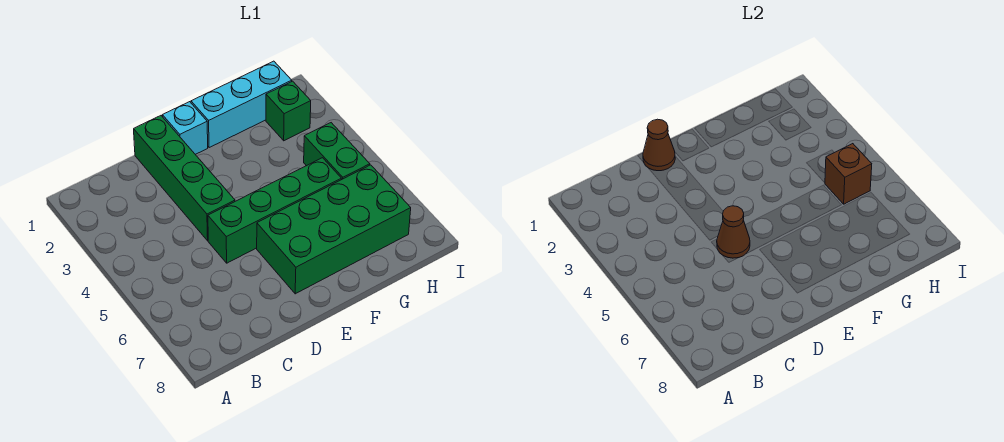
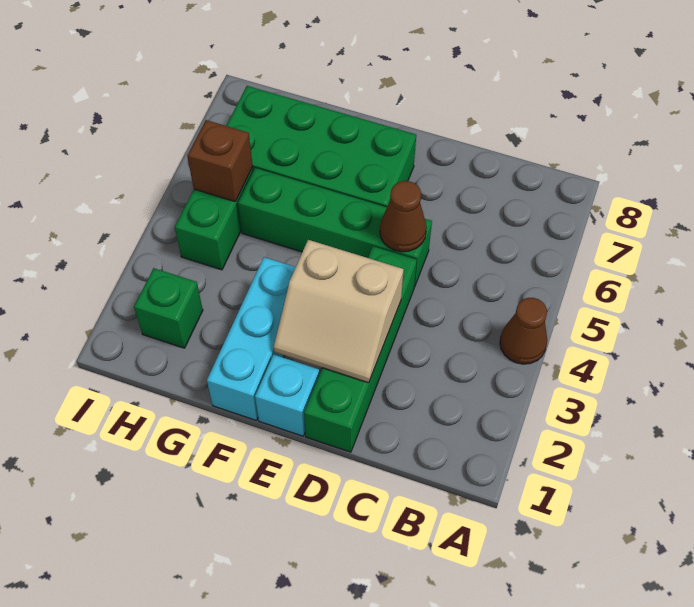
brown 1x1 cone [643,119,675,171] -> brown 1x1 cone moved to [500,298,547,364]
none -> tan 2x2 slope [274,240,404,383]
cyan 1x3 brick [191,61,292,148] -> cyan 1x3 brick turned to [207,257,296,421]

